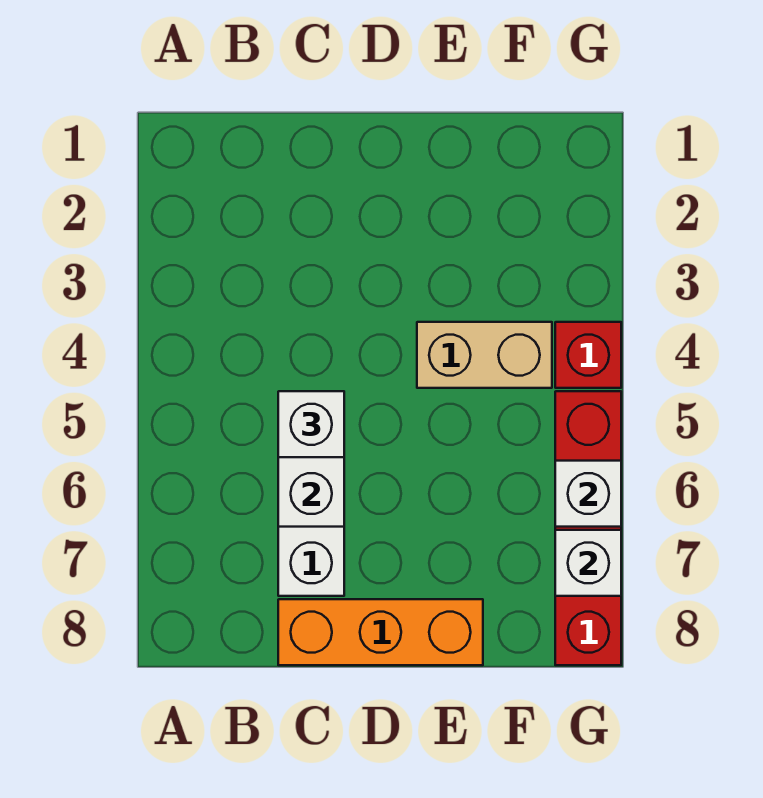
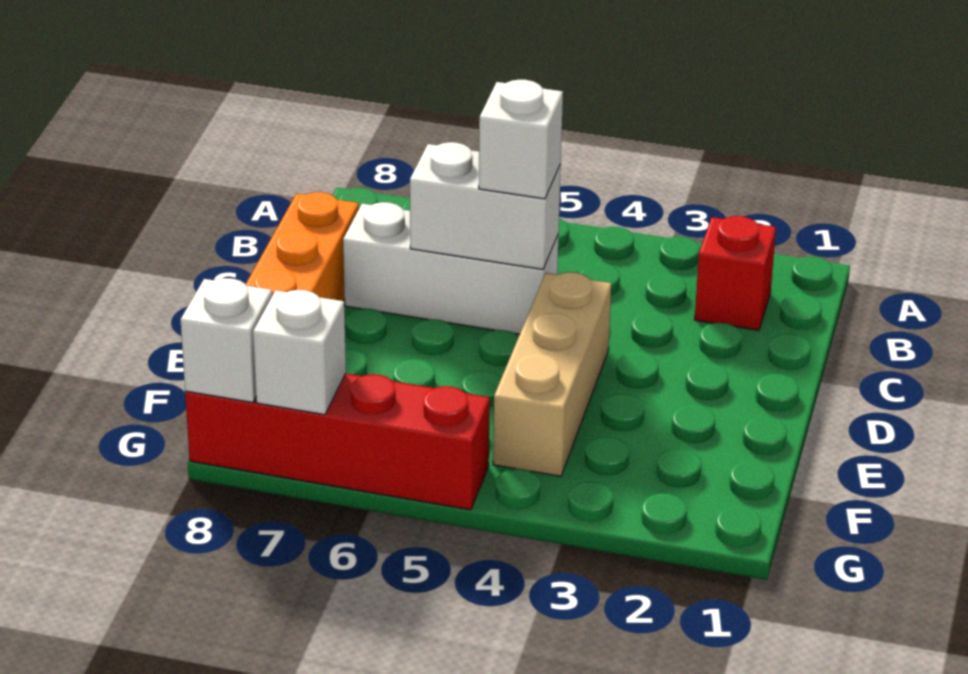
tan 1x2 brick [417,322,552,388] -> tan 1x3 brick [493,272,611,476]
red 1x1 brick [555,322,621,388] -> red 1x1 brick moved to [695,216,776,330]
white 1x1 brick [555,461,621,527] -> white 1x1 brick moved to [181,278,272,403]

